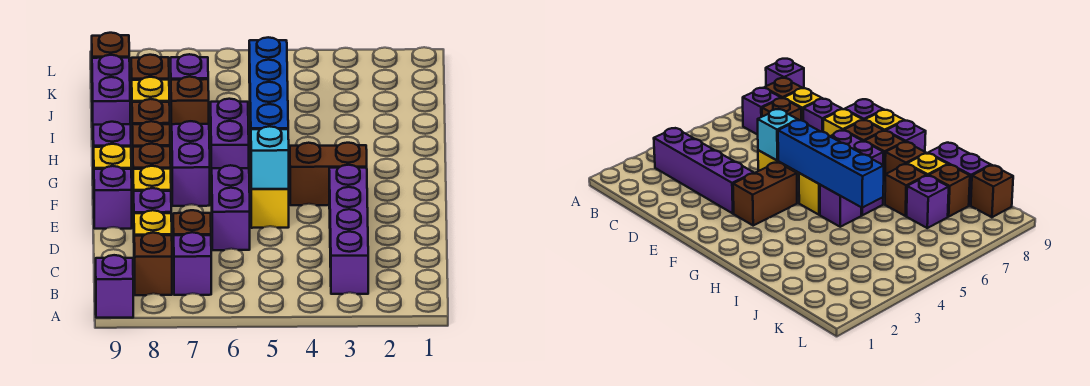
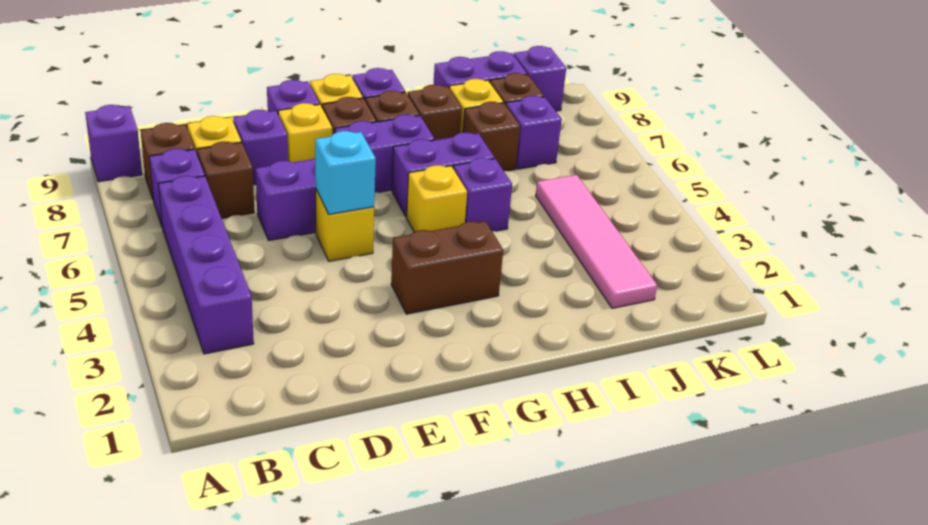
purple 1x4 brick [329,165,368,294] -> purple 1x4 brick turned to [159,176,254,354]
brown 1x2 brick [290,143,367,205] -> brown 1x2 brick turned to [391,221,503,314]
blue 1x4 brick [249,37,288,142] -> none
none -> pink 1x4 tile [536,175,657,308]
brown 1x1 brick [92,33,129,58] -> purple 1x1 brick [514,46,566,111]

